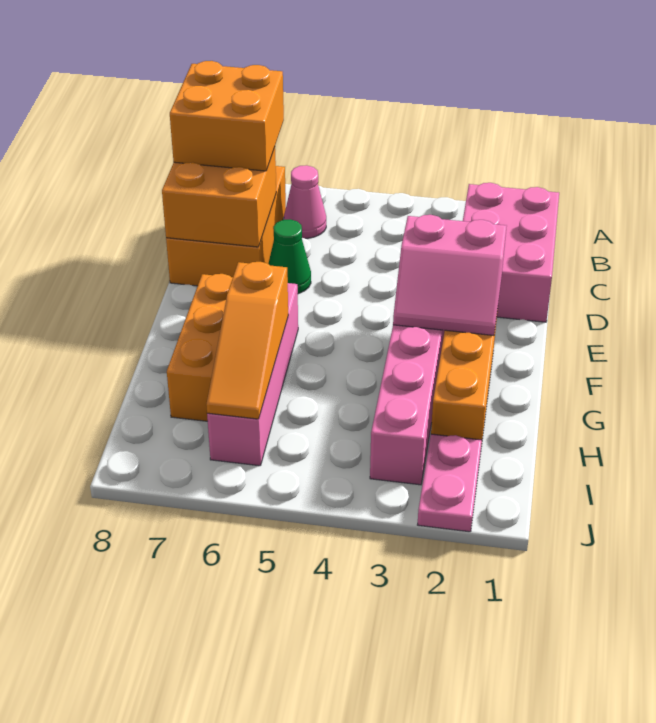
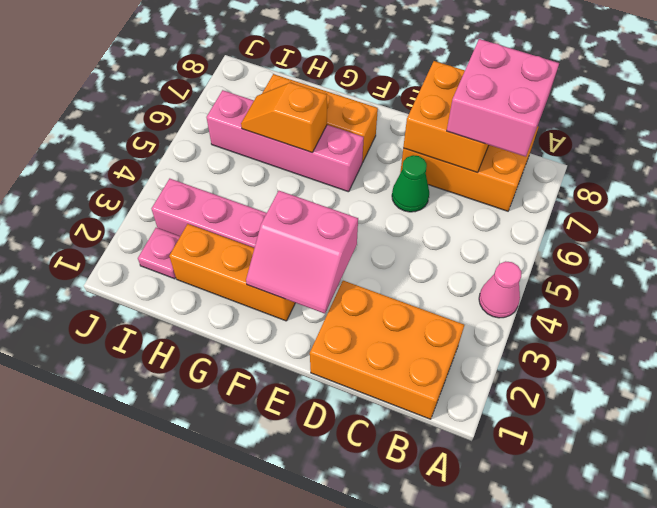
pink 2x3 brick [463,183,559,322] -> orange 2x3 brick [310,281,464,419]
pink 1x1 cone [284,165,326,238] -> pink 1x1 cone moved to [479,261,521,318]
orange 2x2 brick [170,61,284,171] -> pink 2x2 brick [447,39,559,157]
pink 2x2 slope [393,215,506,335] -> pink 2x2 slope turned to [246,191,358,314]
orange 1x3 slope [206,262,288,419] -> orange 1x2 slope [241,83,327,153]
pink 1x2 plate [418,434,482,532] -> pink 1x1 plate [138,228,180,279]

